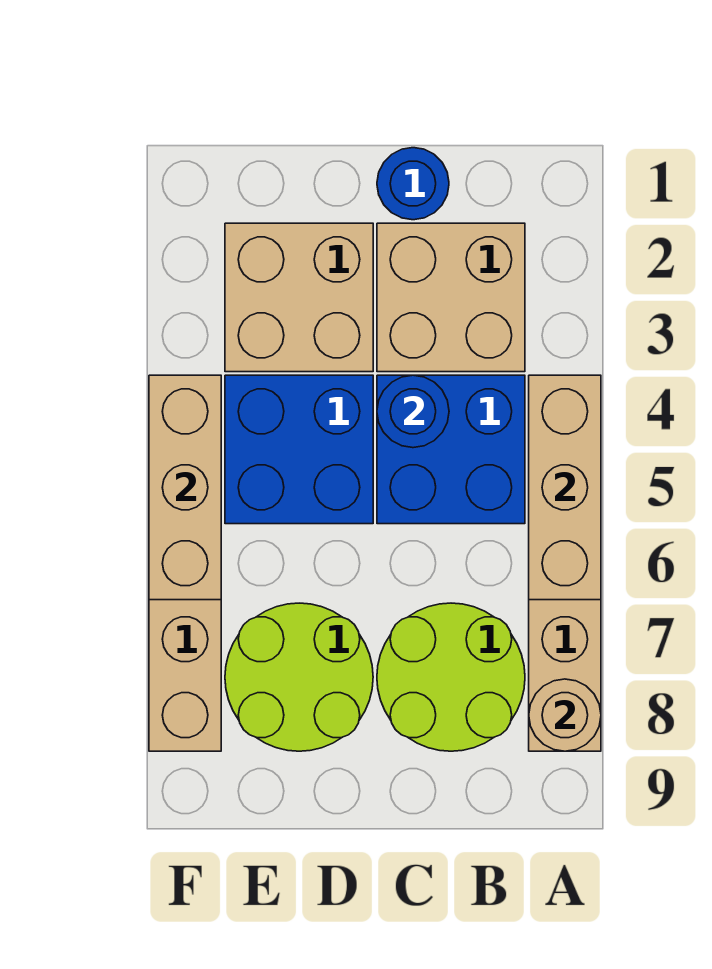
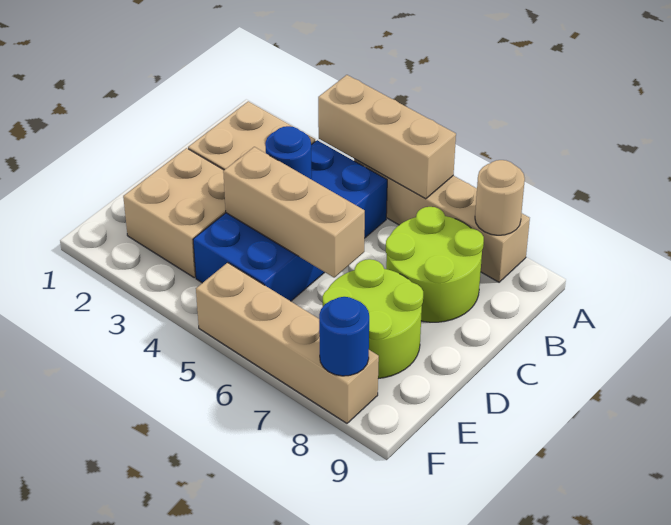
blue 1x1 round brick [377,148,449,220] -> blue 1x1 round brick moved to [319,297,369,376]
tan 1x3 brick [149,375,221,600] -> tan 1x3 brick moved to [223,147,365,277]

